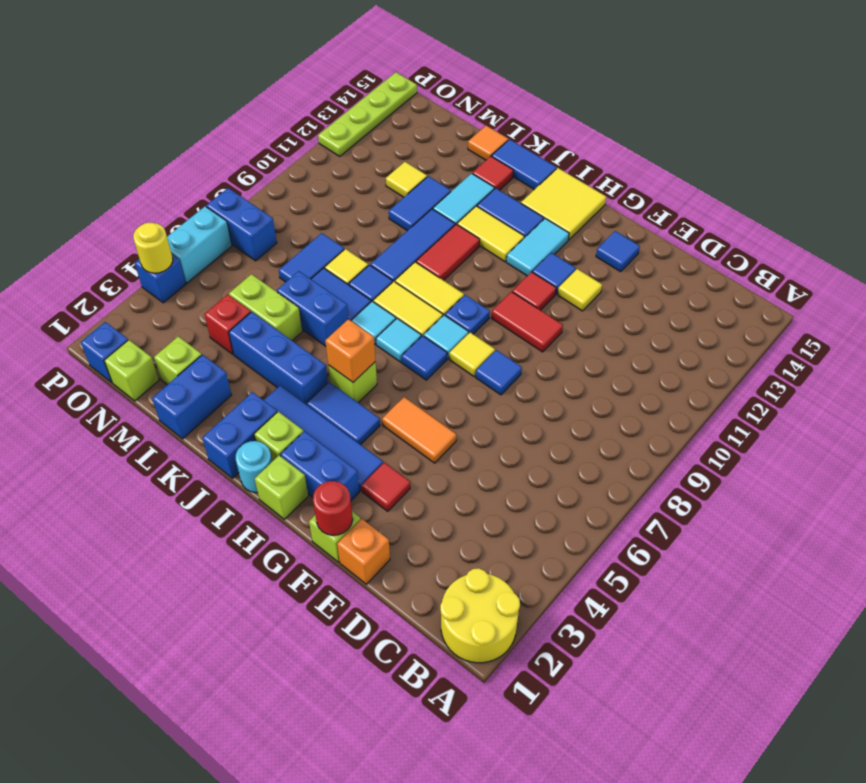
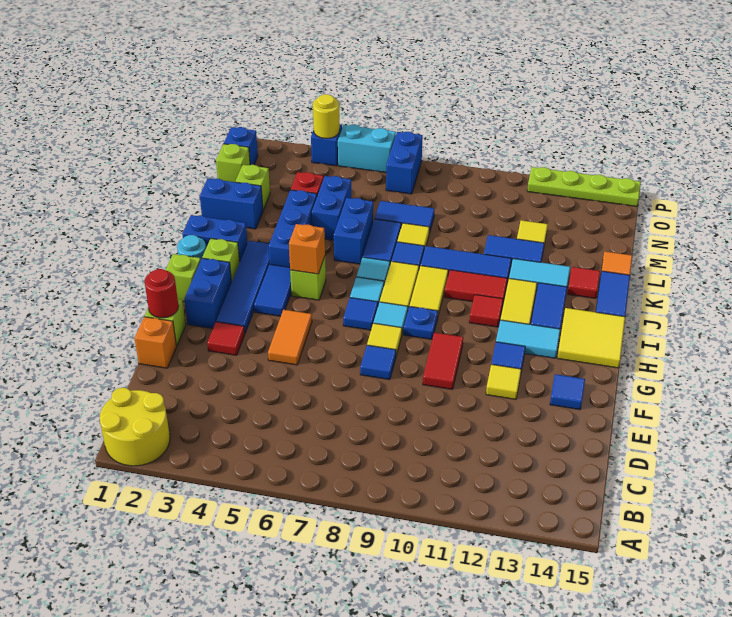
red 1x1 tile [512,272,556,310] -> red 1x1 tile moved to [469,295,503,327]
lime 1x2 brick [229,274,302,340] -> blue 1x2 brick [312,176,351,240]

